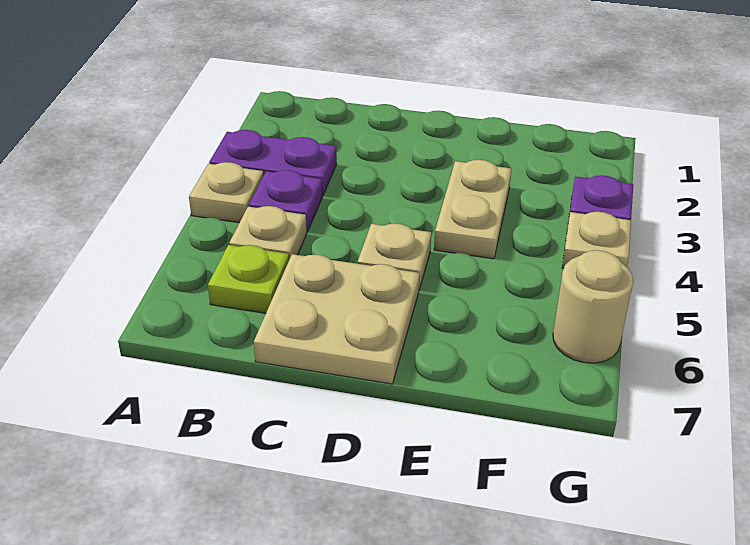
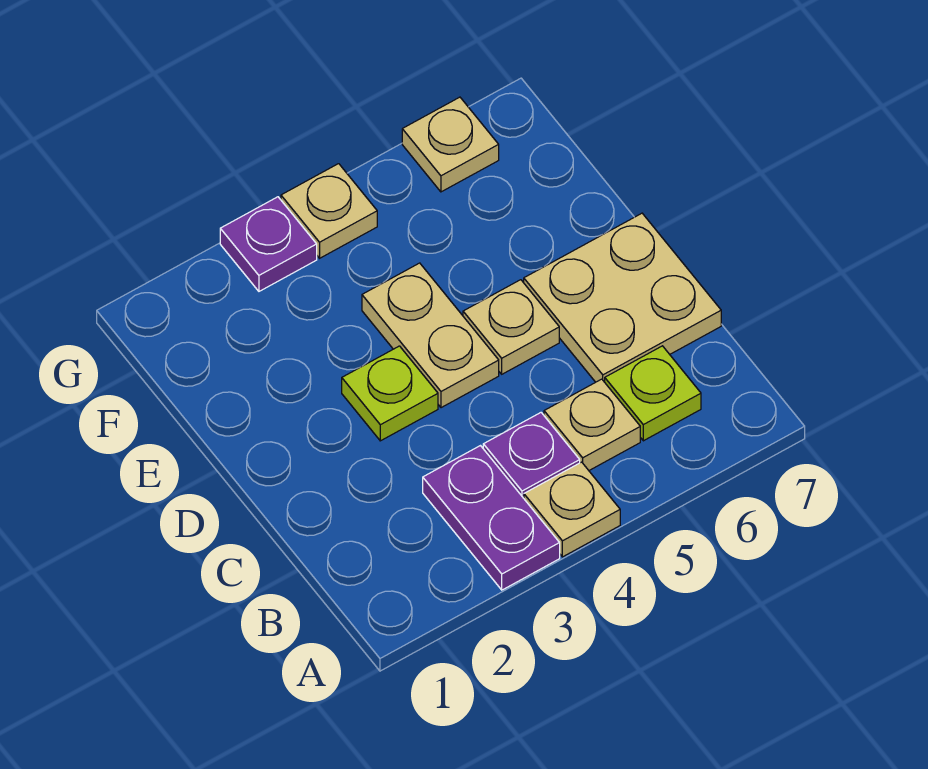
none -> lime 1x1 plate [342,346,438,441]
tan 1x2 plate [434,160,511,259] -> tan 1x2 plate turned to [362,263,499,408]
tan 1x1 round brick [553,250,633,363] -> tan 1x1 plate [402,97,499,192]

